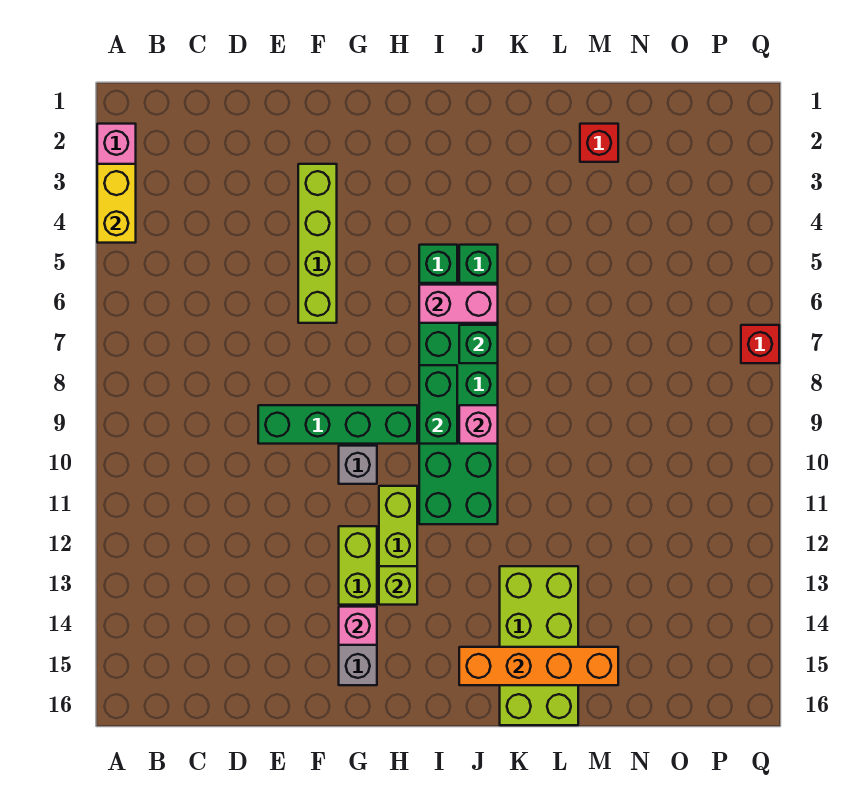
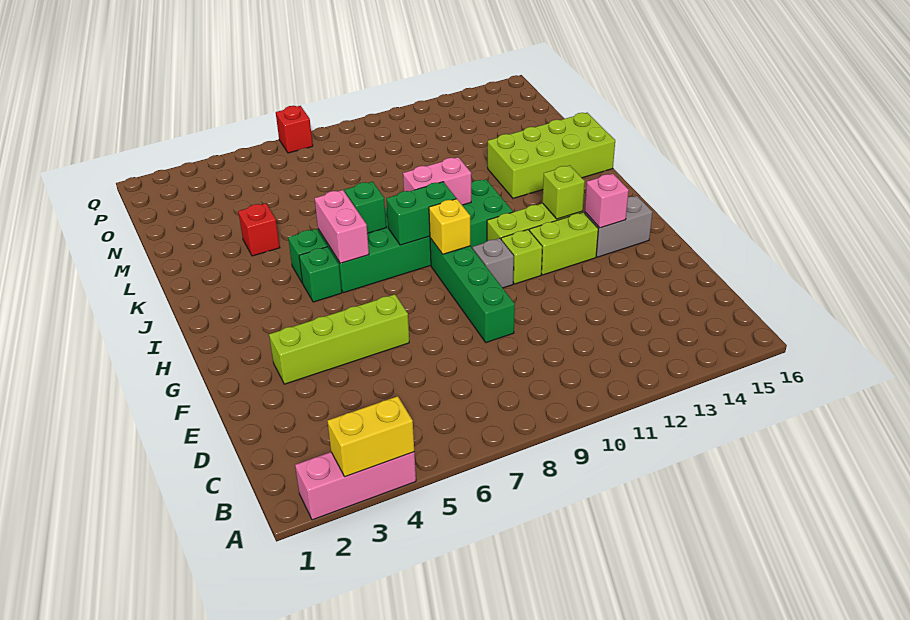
none -> lime 1x1 brick [501,230,542,284]
none -> yellow 1x1 brick [429,199,470,254]
pink 1x1 brick [459,405,498,444] -> pink 1x2 brick [403,157,471,205]
orange 1x4 brick [459,647,618,685] -> none
red 1x1 brick [580,124,618,162] -> red 1x1 brick moved to [238,203,280,256]

